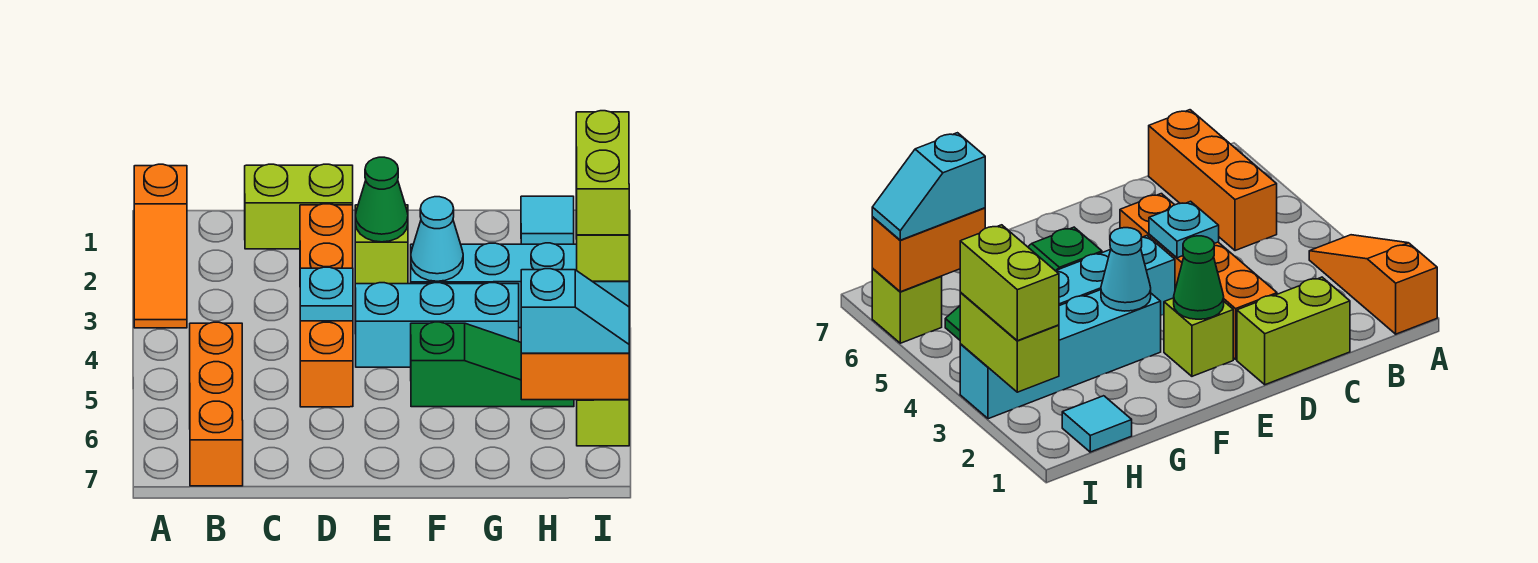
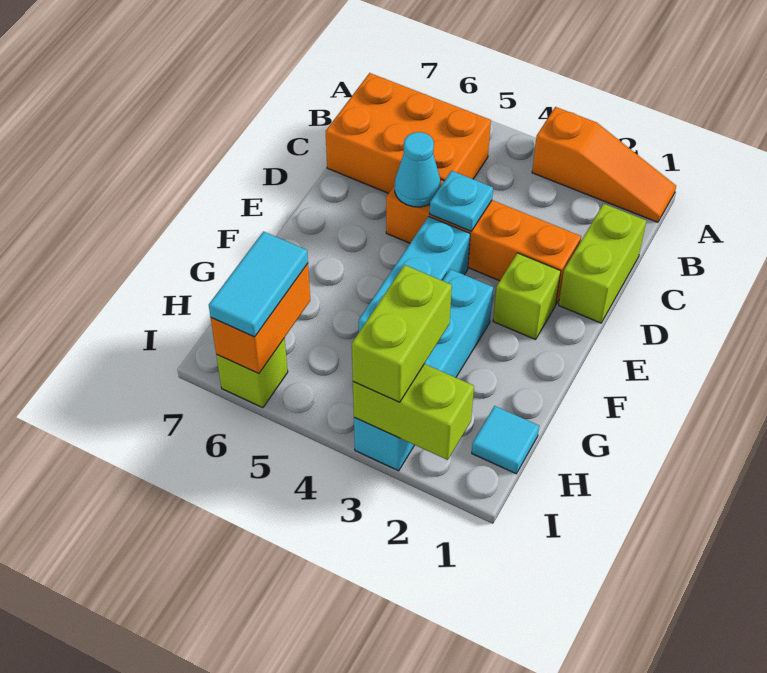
orange 1x3 slope [134,164,187,328] -> orange 1x3 slope turned to [532,107,676,222]
orange 1x3 brick [190,322,243,486] -> orange 2x3 brick [326,73,491,193]
green 1x1 cone [355,157,408,242] -> none
cyan 1x1 cone [411,197,463,281] -> cyan 1x1 cone moved to [395,132,441,207]
green 1x3 slope [411,322,574,407] -> none
cyan 1x2 slope [521,269,629,353] -> cyan 1x2 tile [209,232,308,337]
lime 1x2 brick [576,111,629,235] -> lime 1x2 brick turned to [352,265,452,402]

